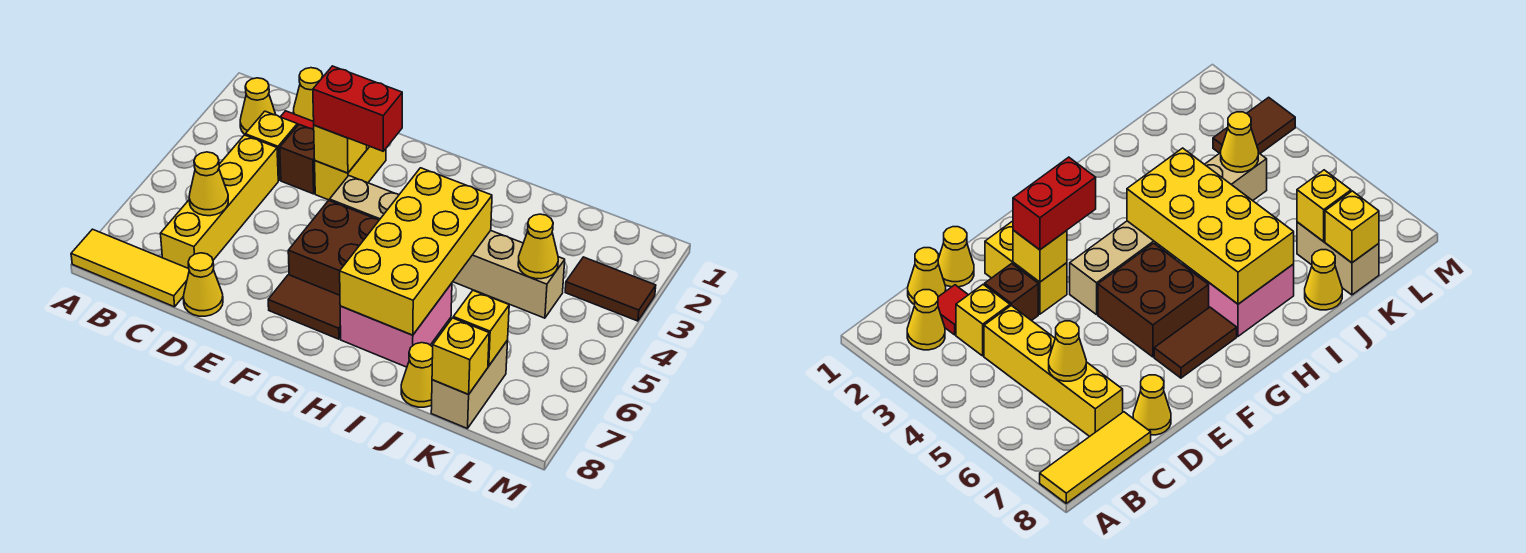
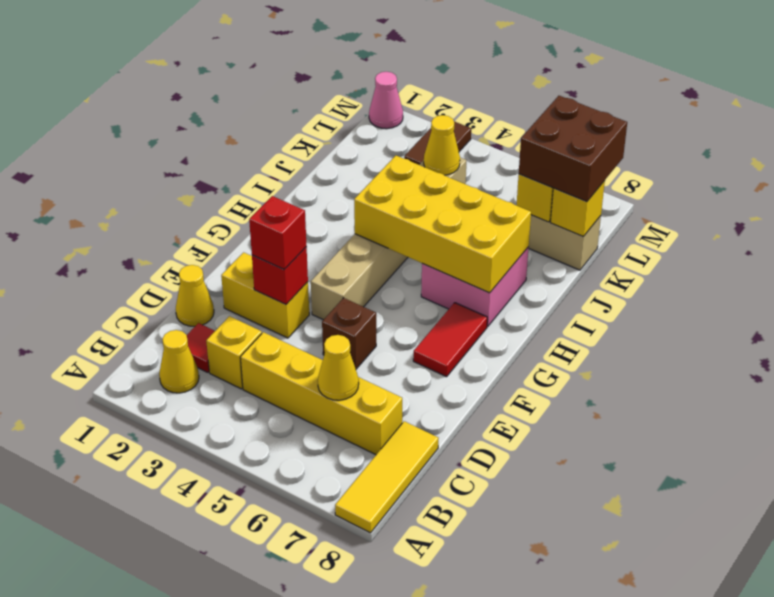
yellow 1x1 cone [294,68,323,122] -> none
brown 1x1 brick [280,124,315,194] -> brown 1x1 brick moved to [322,298,376,369]
yellow 1x1 cone [183,253,223,316] -> none
yellow 1x1 brick [314,125,367,173] -> red 1x1 brick [252,247,308,304]
red 1x2 brick [313,66,402,151] -> red 1x1 brick [249,196,307,269]
brown 2x2 brick [288,201,379,295] -> brown 2x2 brick moved to [519,96,627,201]
brown 1x2 tile [268,275,341,339] -> red 1x2 tile [413,303,487,377]
yellow 1x1 cone [401,343,433,407] -> none
none -> pink 1x1 cone [369,72,403,129]

